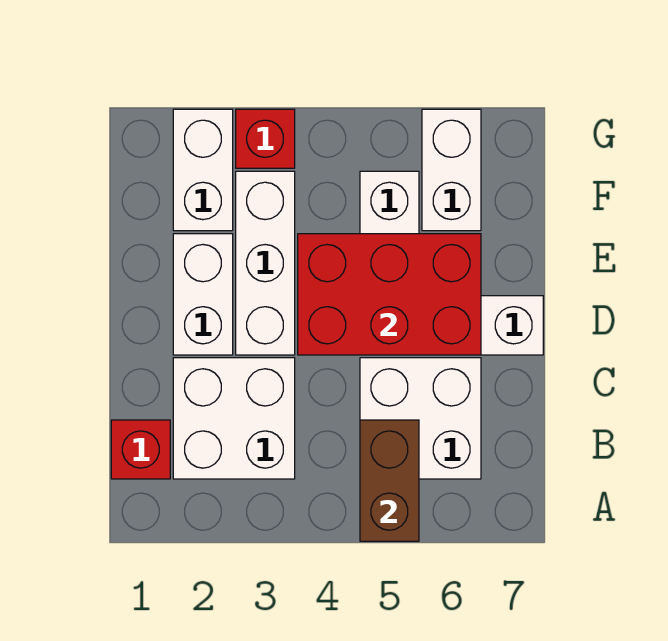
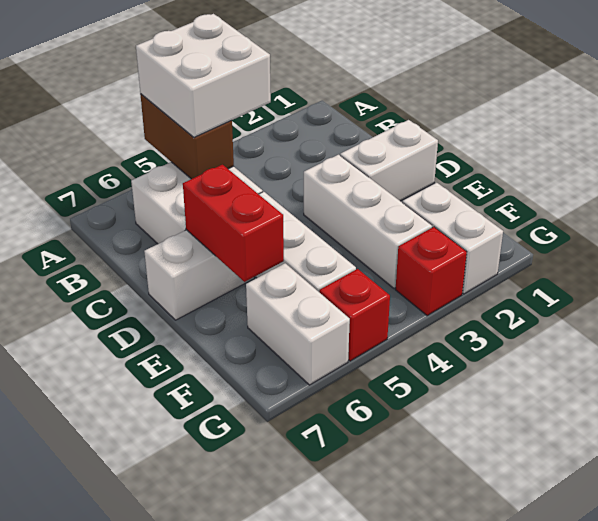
red 1x1 brick [111,420,170,479] -> red 1x1 brick moved to [319,269,390,361]
white 2x2 brick [173,358,295,479] -> white 2x2 brick moved to [136,14,271,137]
white 1x2 brick [173,234,233,355] -> white 1x2 brick turned to [340,120,438,201]
red 2x3 brick [298,234,481,355] -> red 1x2 brick [183,165,284,282]

